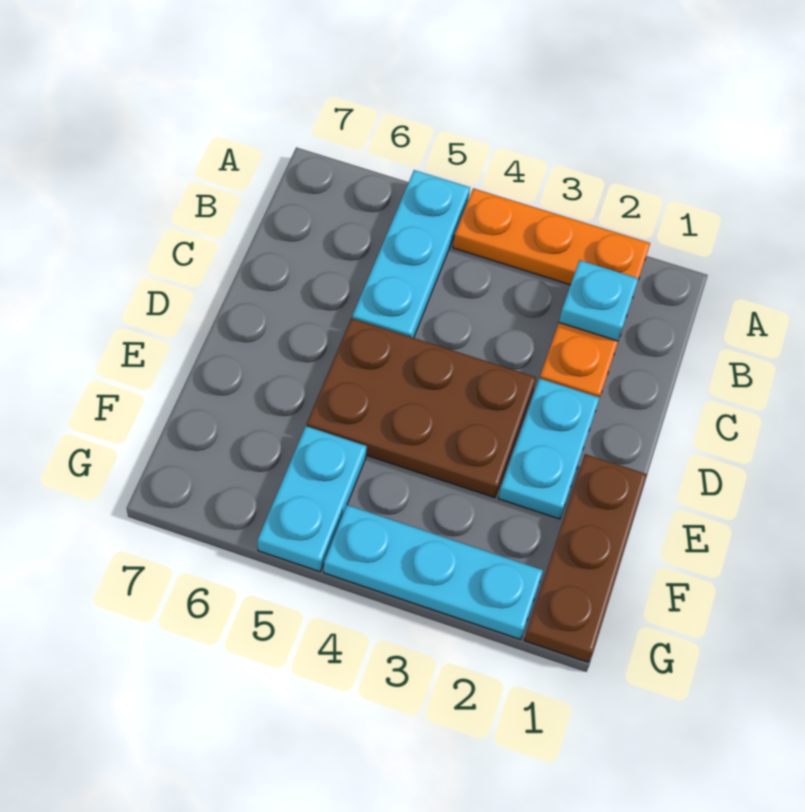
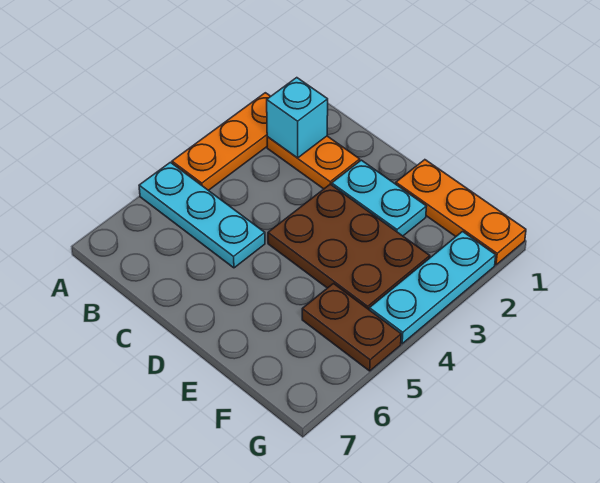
cyan 1x1 plate [559,260,639,341] -> cyan 1x1 brick [267,78,328,158]
brown 2x3 plate [307,318,536,498] -> brown 2x3 plate turned to [268,184,430,309]
brown 1x3 plate [524,454,647,662] -> orange 1x3 plate [396,160,526,265]
cyan 1x2 plate [258,426,367,572] -> brown 1x2 plate [302,284,401,371]

